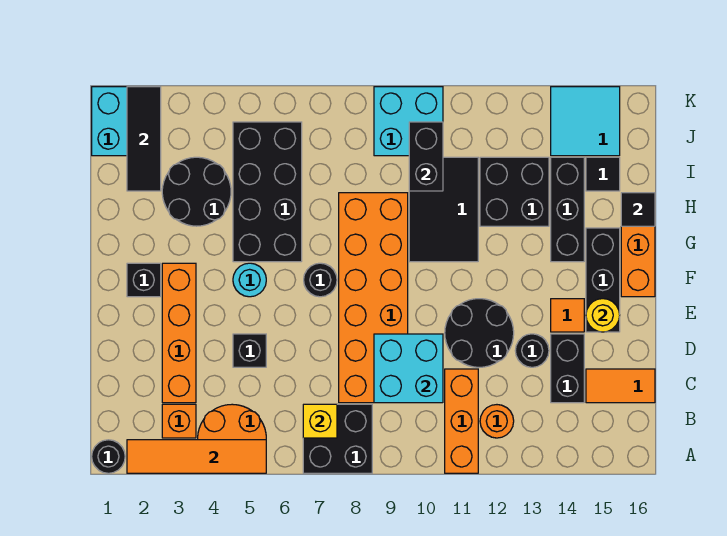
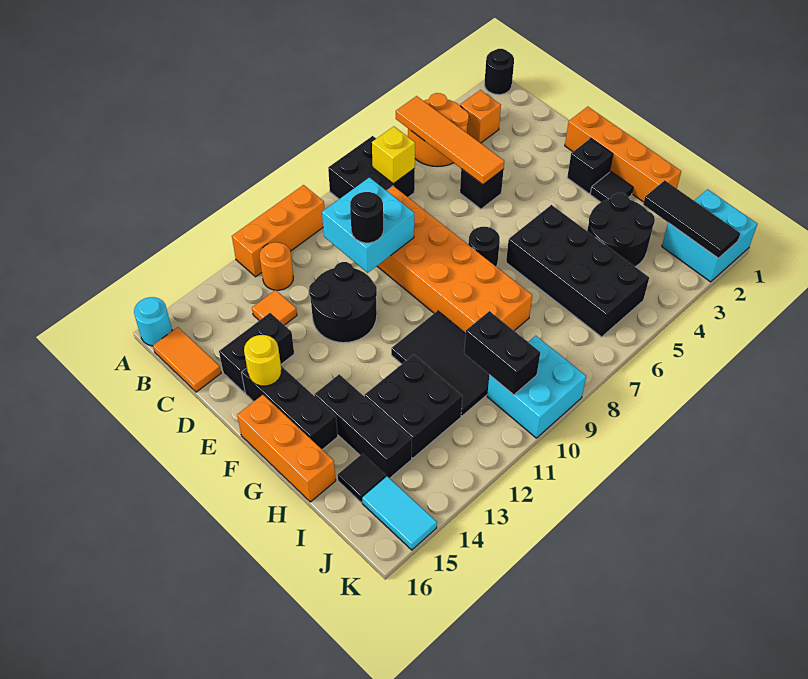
orange 1x4 tile [127,440,266,473] -> orange 1x4 tile turned to [396,96,504,185]
orange 1x3 brick [445,369,478,473] -> orange 1x3 brick turned to [232,185,325,277]
orange 1x4 brick [162,263,196,403] -> orange 1x4 brick moved to [565,107,681,202]
black 1x2 brick [551,334,584,403] -> black 1x2 brick turned to [219,313,294,393]
orange 1x2 tile [586,369,655,403] -> orange 1x2 tile turned to [153,327,221,392]
black 1x1 round brick [515,334,549,367] -> black 1x1 round brick moved to [350,192,383,243]
orange 1x1 tile [551,299,584,332] -> orange 1x1 tile moved to [252,290,297,325]
cyan 1x1 round brick [233,263,266,297] -> cyan 1x1 round brick moved to [134,297,172,346]
black 1x1 tile [621,193,655,226] -> black 1x1 tile moved to [590,172,633,202]
cyan 2x2 tile [551,87,620,156] -> cyan 1x2 tile [362,476,437,550]

